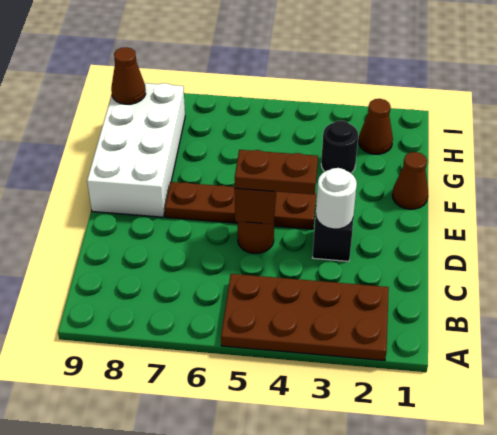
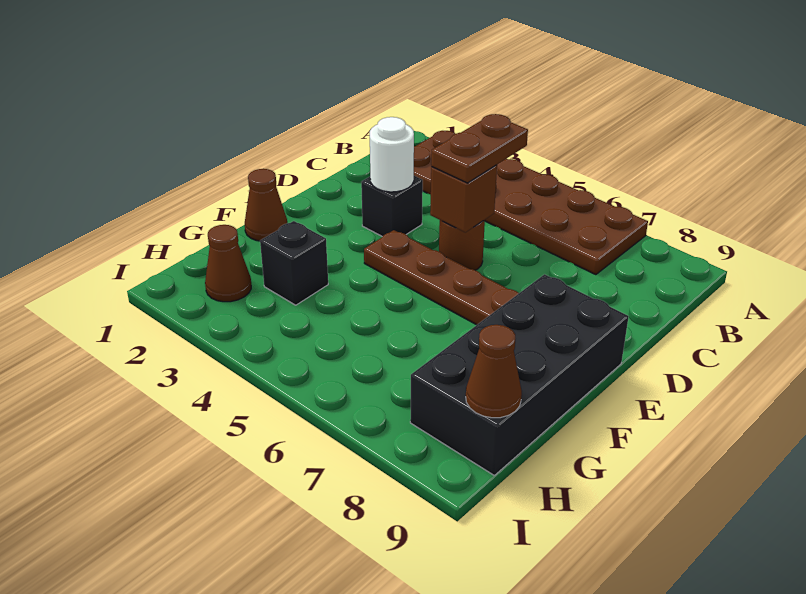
brown 2x4 plate [221,274,389,361] -> brown 2x6 plate [414,131,648,275]
brown 1x2 plate [235,150,318,194] -> brown 1x2 plate turned to [431,114,528,183]
white 2x4 brick [87,83,185,217] -> black 2x4 brick [410,274,629,475]
black 1x1 round brick [321,121,358,173] -> black 1x1 brick [260,221,328,305]

